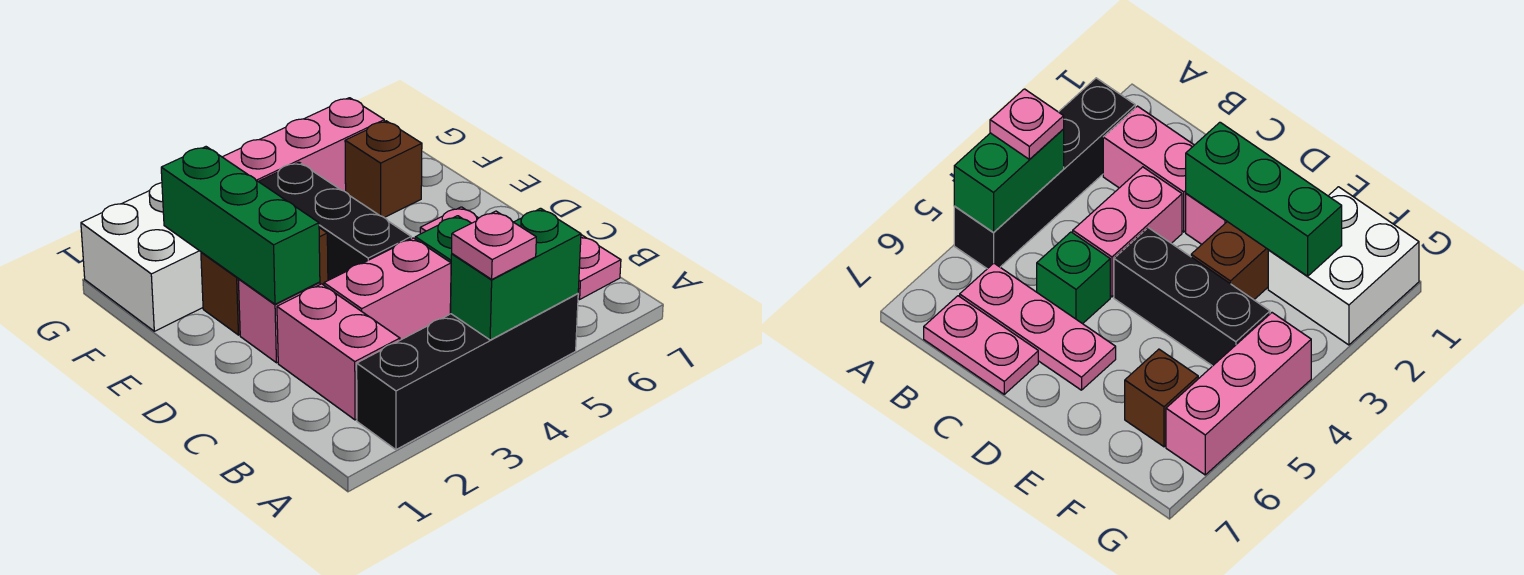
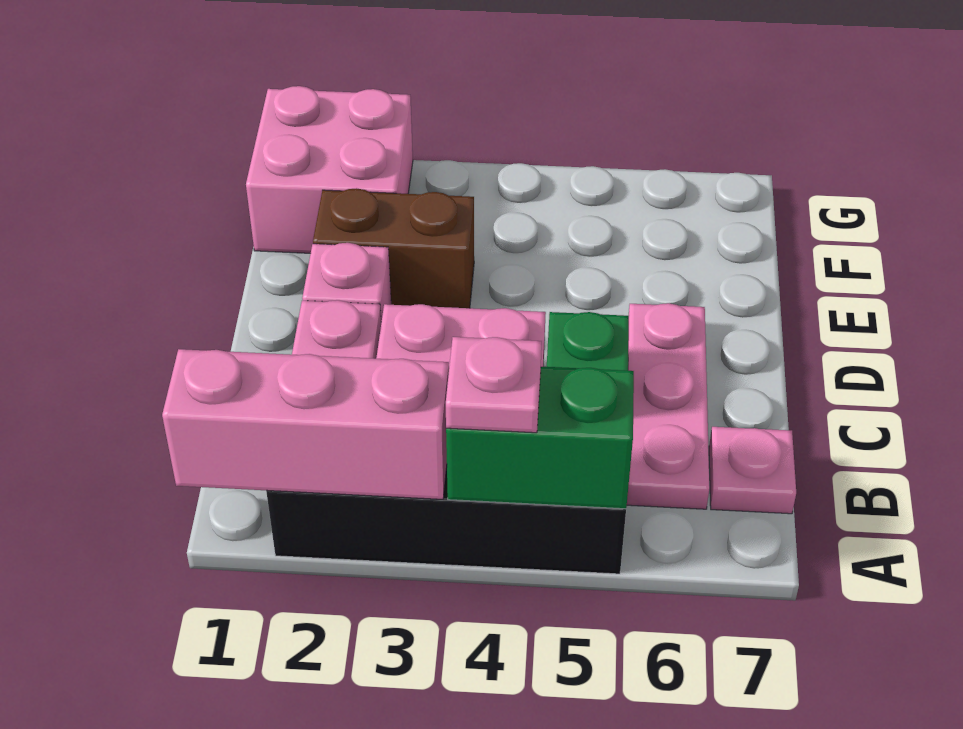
pink 1x2 plate [578,235,621,299] -> pink 1x1 plate [709,427,796,514]
green 1x3 brick [161,147,320,304] -> none
black 1x3 brick [258,162,411,280] -> none
white 2x2 brick [81,183,203,331] -> pink 2x2 brick [246,86,413,253]
brown 1x1 brick [345,121,422,218] -> none
pink 1x3 brick [223,98,384,192] -> pink 1x3 brick moved to [162,349,449,499]

